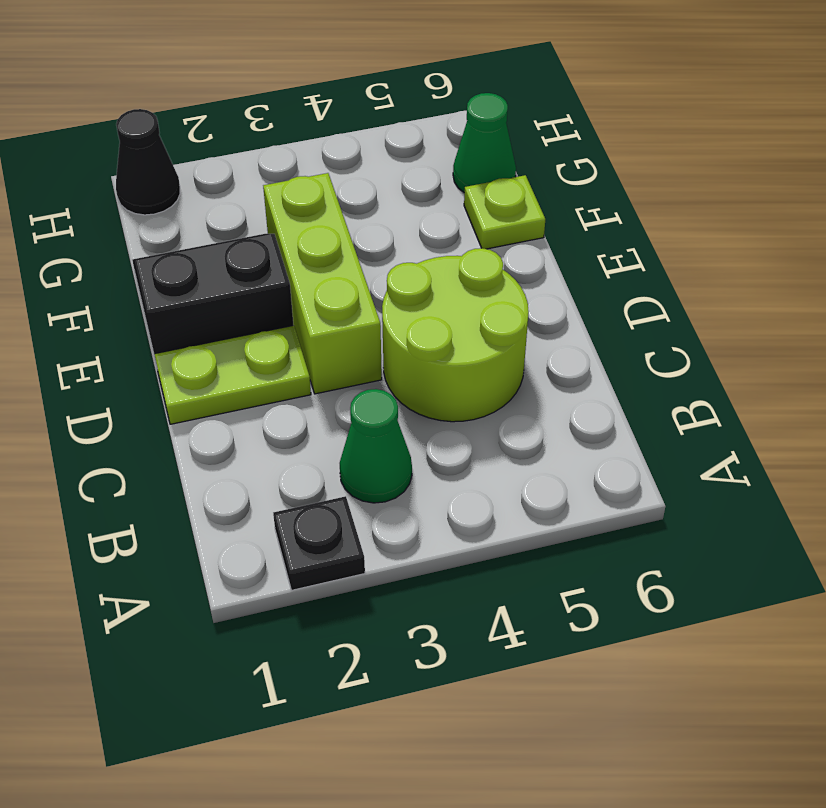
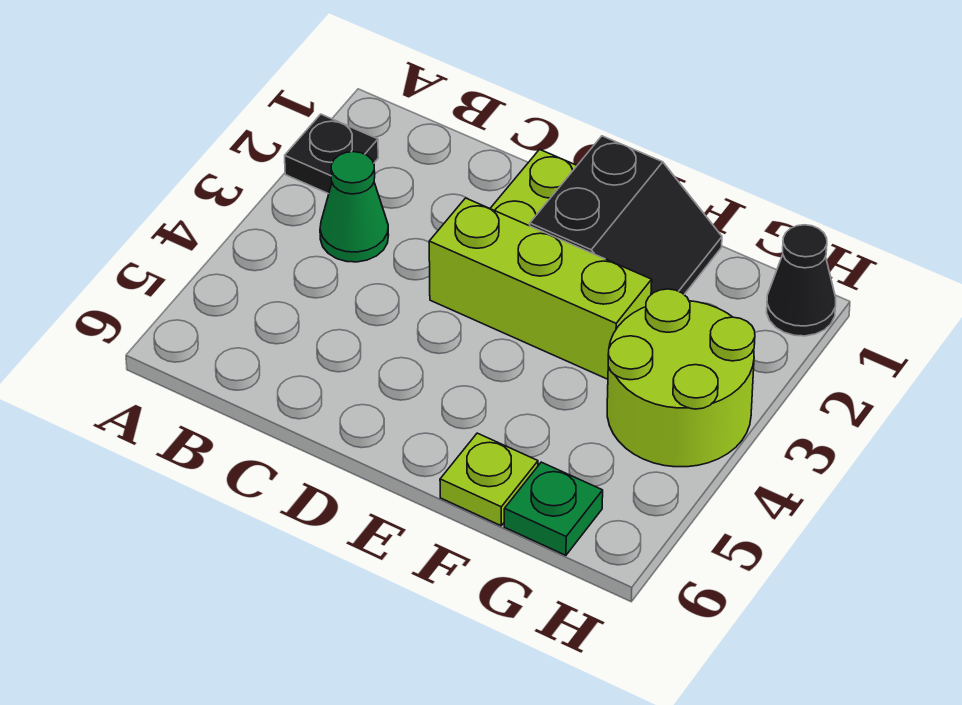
lime 2x2 round brick [382,248,529,422] -> lime 2x2 round brick moved to [607,289,755,467]
green 1x1 cone [453,93,516,192] -> green 1x1 plate [504,462,603,555]

